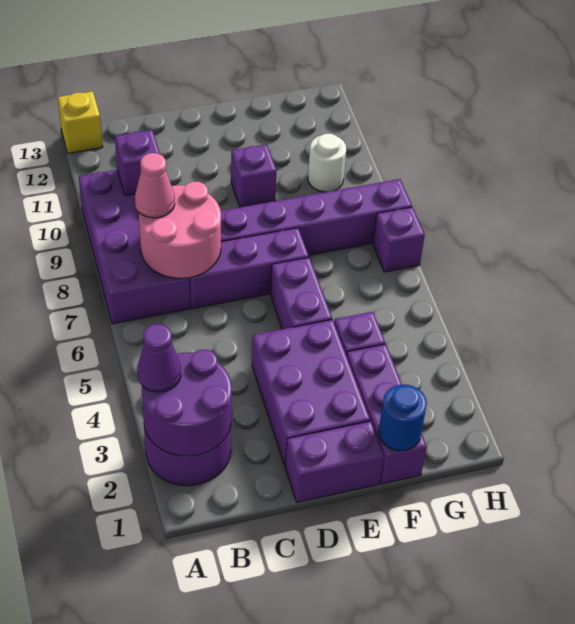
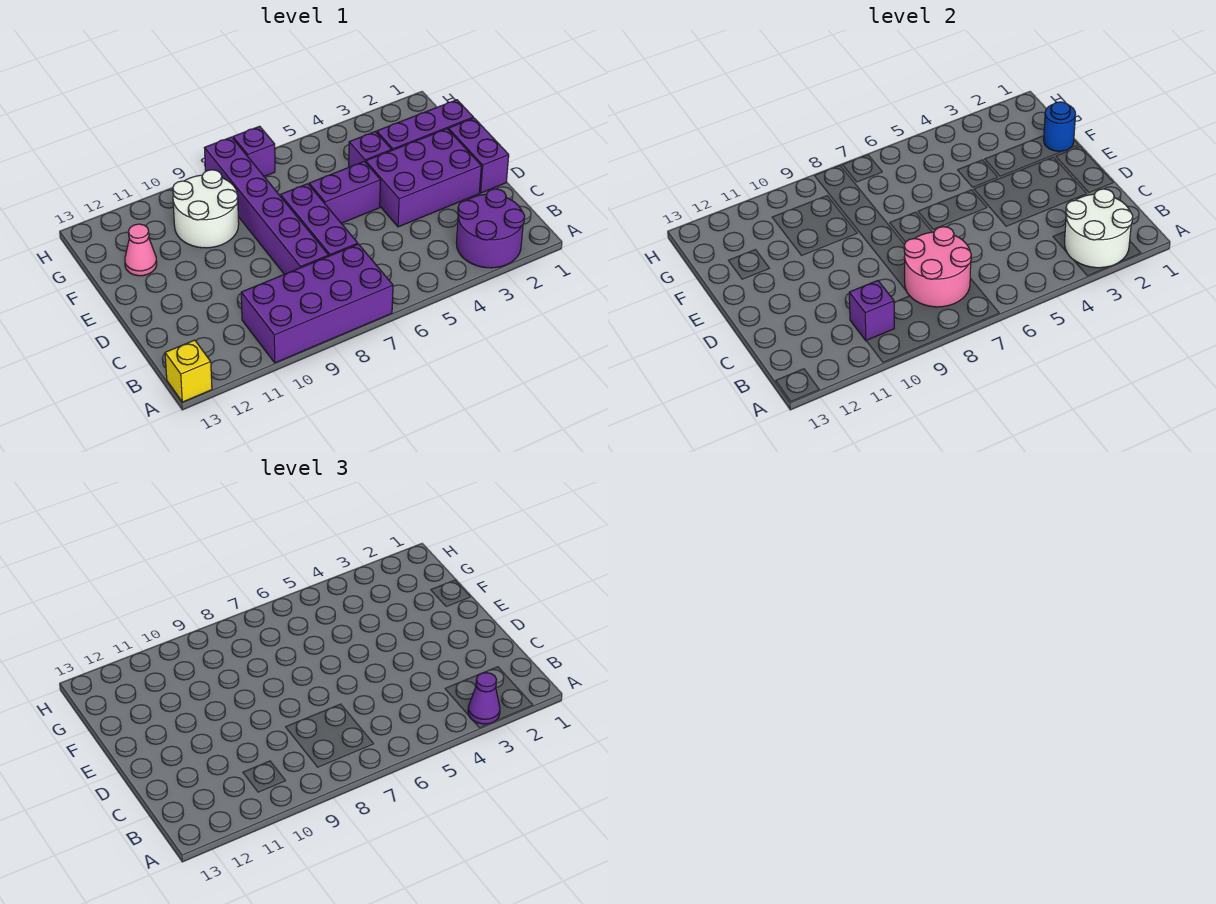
purple 2x2 round brick [142,350,232,456] -> white 2x2 round brick [1065,189,1133,268]
pink 1x1 cone [135,153,175,218] -> pink 1x1 cone moved to [125,224,157,276]
purple 1x1 brick [231,144,277,207] -> none
white 1x1 round brick [308,134,346,192] -> white 2x2 round brick [173,170,239,248]

